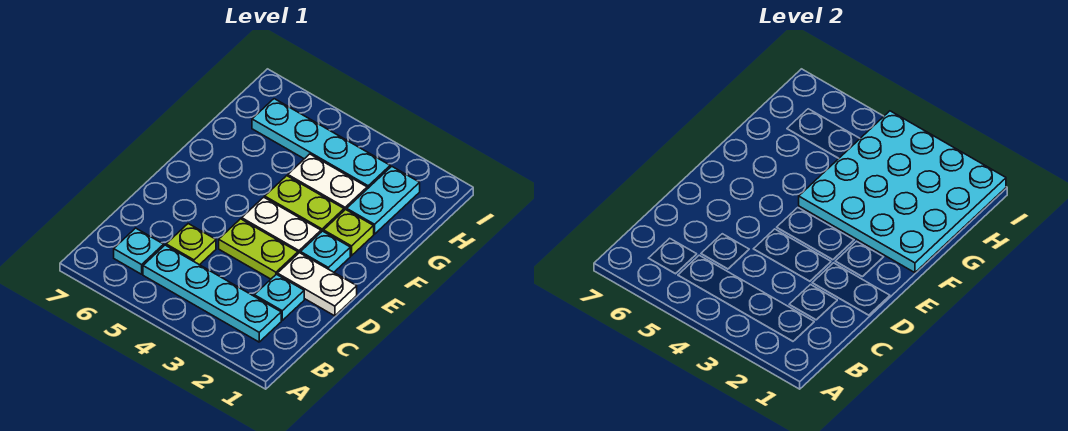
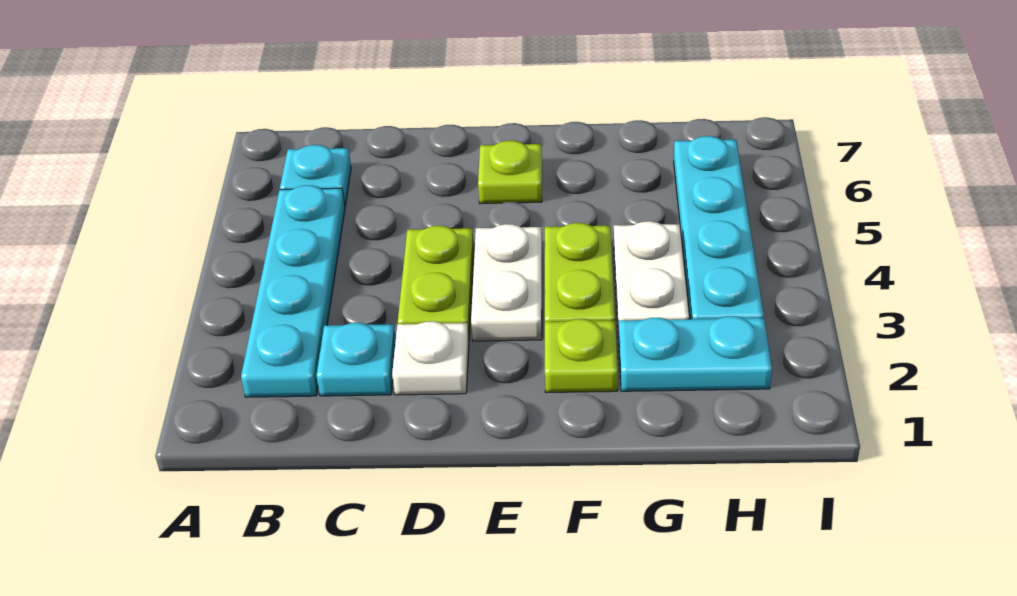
lime 1x1 plate [166,224,216,265] -> lime 1x1 plate moved to [478,140,542,204]
white 1x2 plate [277,253,357,316] -> white 1x1 plate [392,321,469,395]
cyan 1x1 plate [301,231,350,272] -> none
cyan 4x4 plate [799,111,1006,273] -> none

